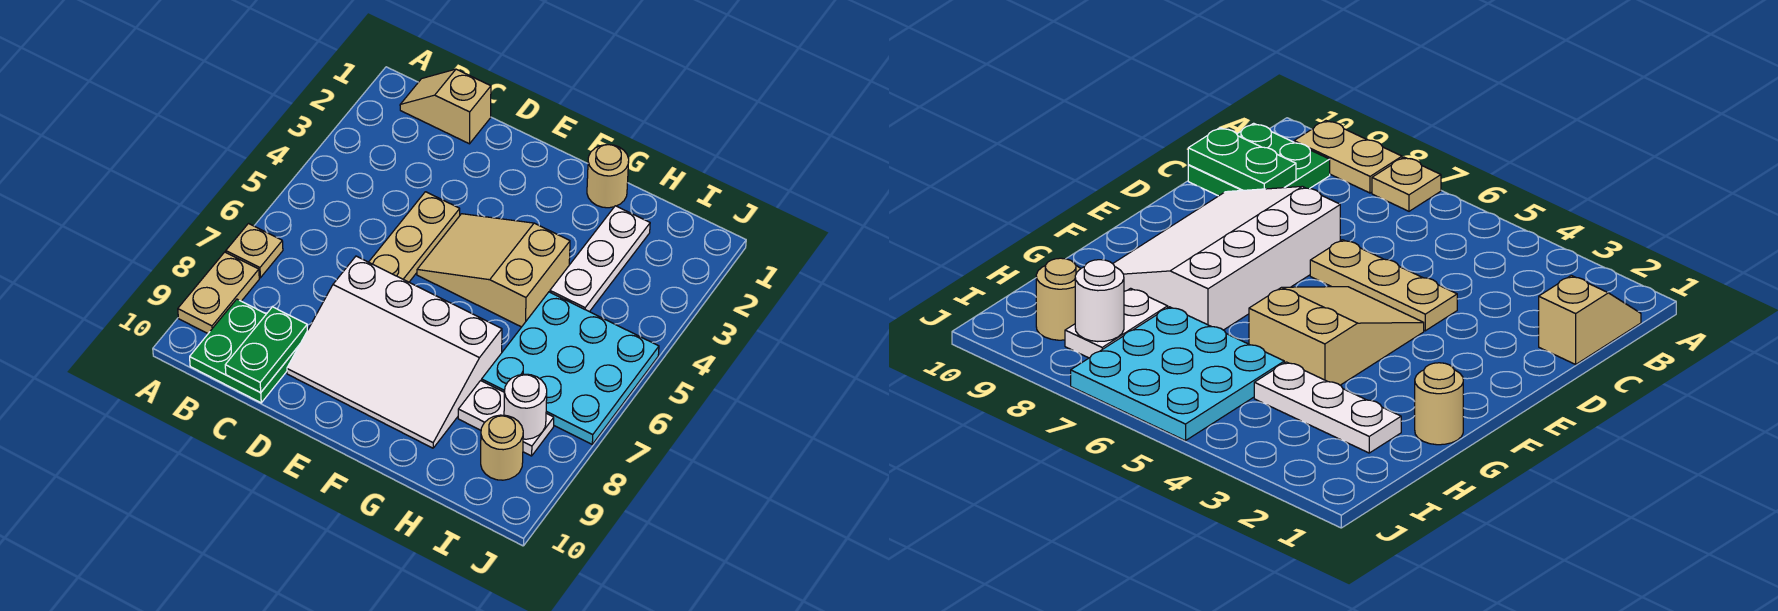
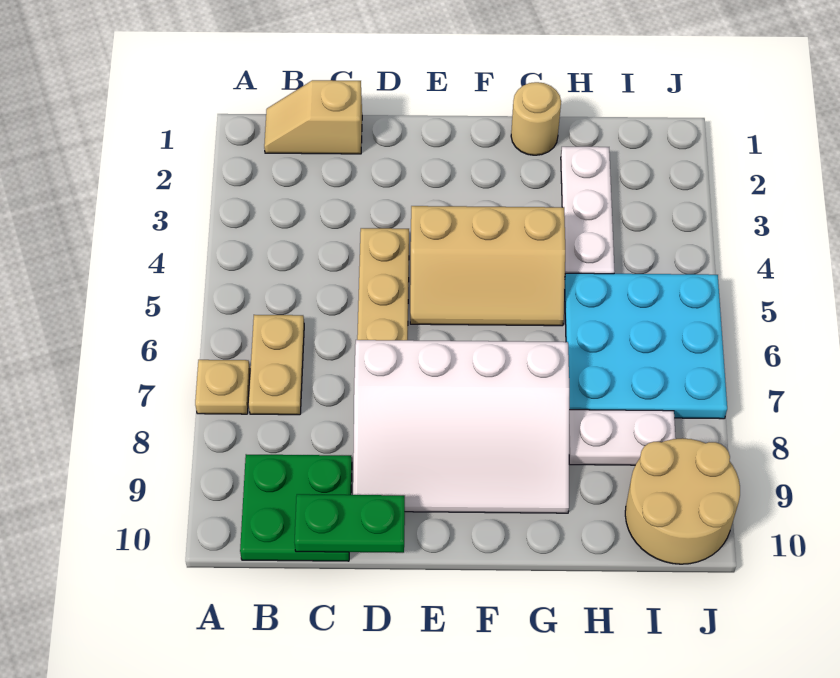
tan 1x2 plate [178,252,259,334] -> tan 1x2 plate moved to [249,315,304,415]
green 1x2 plate [225,307,307,393] -> green 1x2 plate turned to [294,494,405,553]
tan 2x3 slope [417,214,570,327] -> tan 2x3 slope turned to [410,206,565,326]
white 1x1 round brick [504,374,547,439] -> none
tan 1x1 round brick [481,415,523,480] -> tan 2x2 round brick [625,438,740,564]

